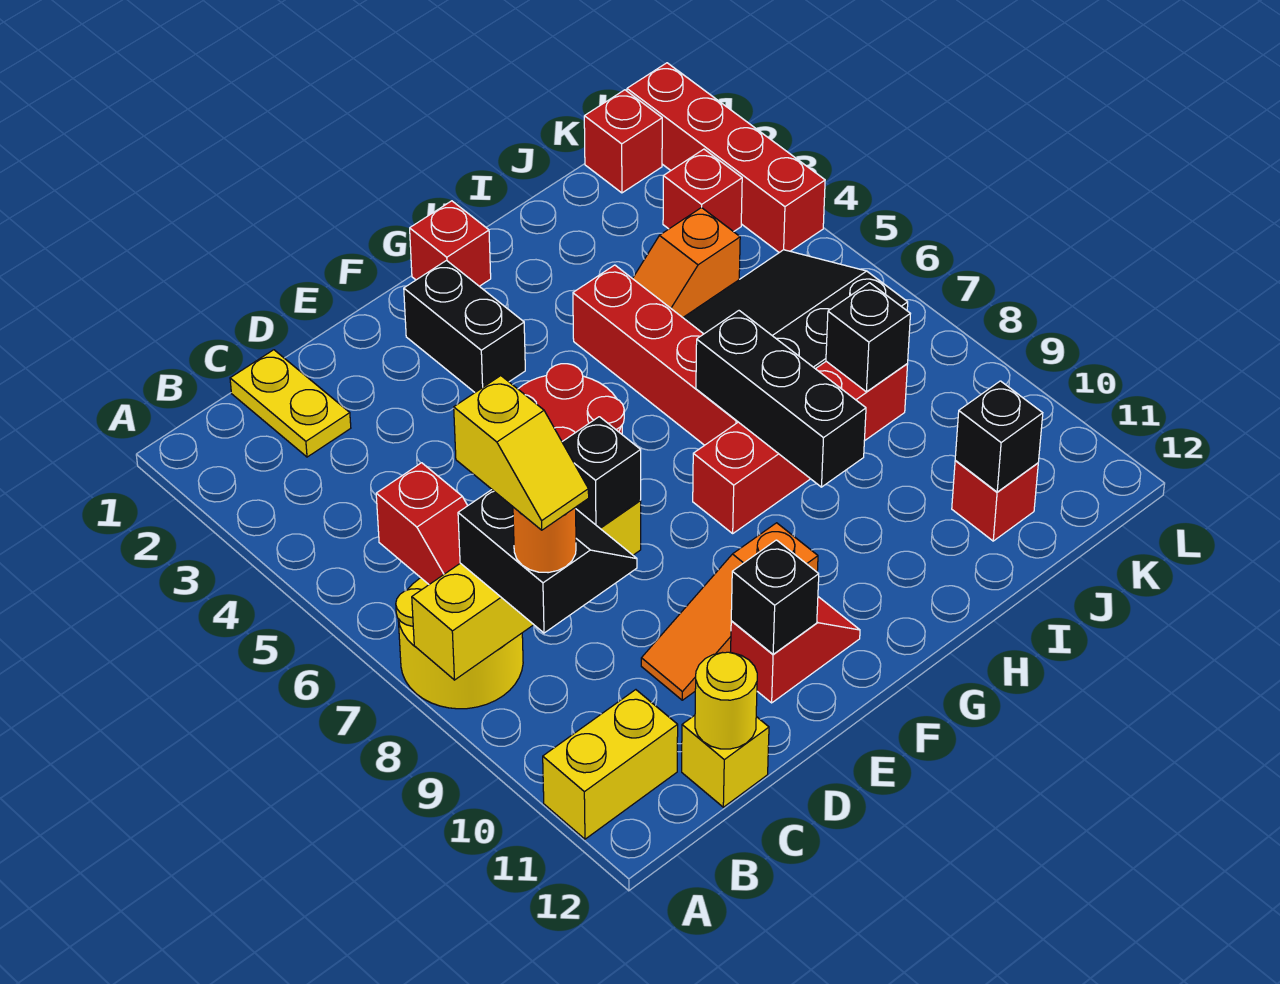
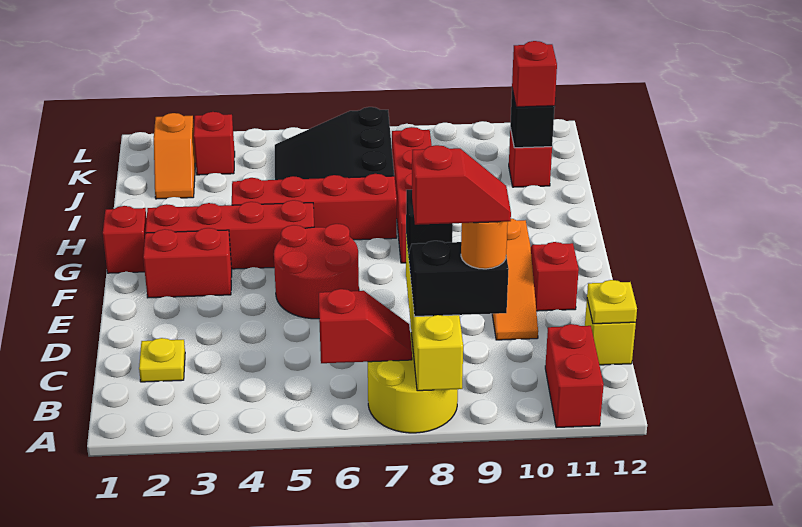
yellow 1x2 brick [543,690,678,839] -> red 1x2 brick [545,324,604,428]
yellow 1x2 slope [454,376,589,530] -> red 1x2 slope [412,145,511,225]
yellow 1x2 plate [230,350,351,457] -> yellow 1x1 plate [139,338,185,382]
yellow 1x1 round brick [695,652,757,749] -> yellow 1x1 plate [587,280,637,324]
black 1x1 brick [731,540,819,654] -> none
black 1x2 brick [404,261,525,392] -> red 1x2 brick [143,228,232,298]
black 1x3 brick [696,311,866,487] -> none
orange 1x2 slope [633,207,740,317] -> orange 1x2 slope moved to [154,113,196,199]
black 1x1 brick [826,283,910,392] -> none
red 1x1 brick [584,90,662,193] -> red 1x1 brick moved to [512,41,557,107]
red 1x4 brick [627,63,825,253] -> red 1x4 brick moved to [146,200,314,269]

